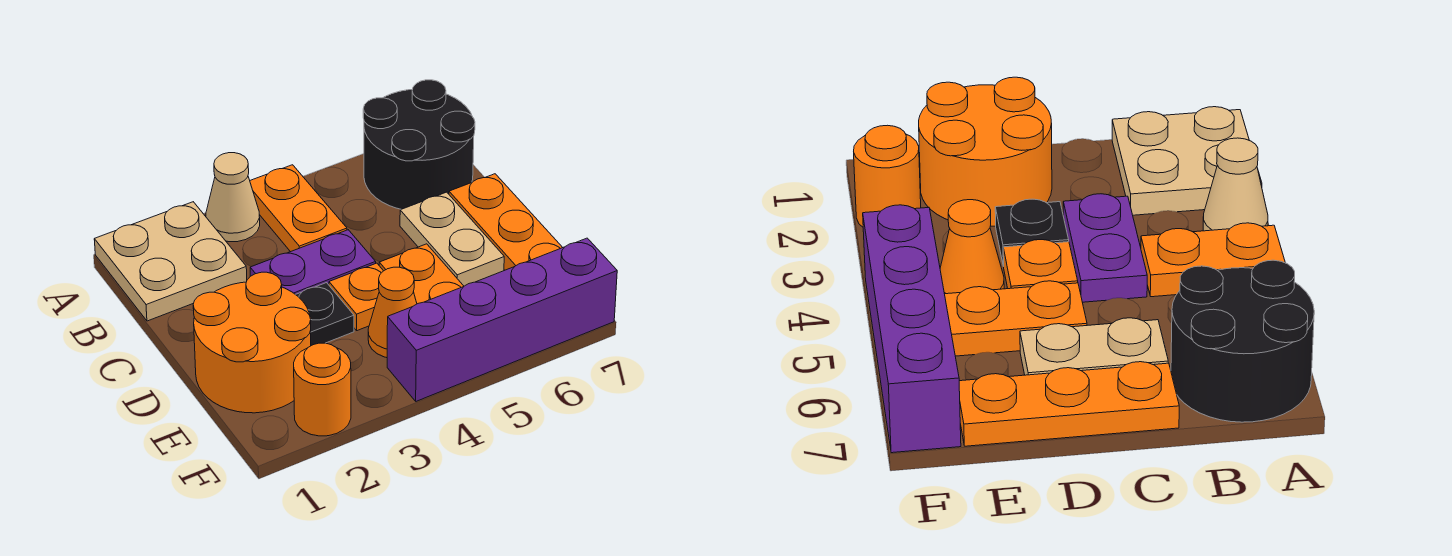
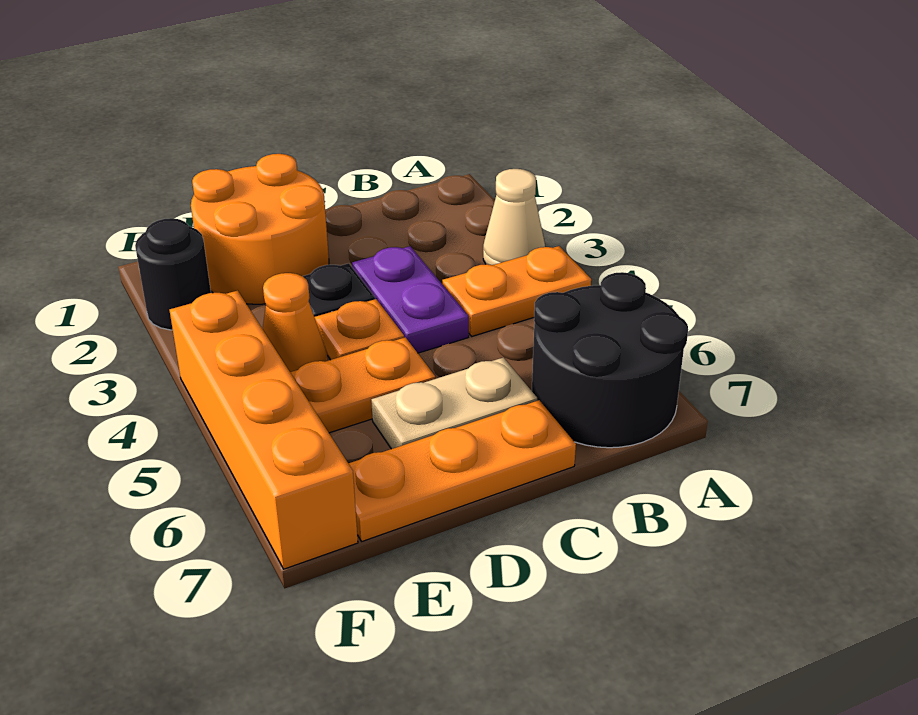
tan 2x2 plate [94,202,247,321] -> none
orange 1x1 round brick [294,343,351,436] -> black 1x1 round brick [135,218,211,330]
purple 1x4 brick [387,238,617,401] -> orange 1x4 brick [169,291,358,569]

